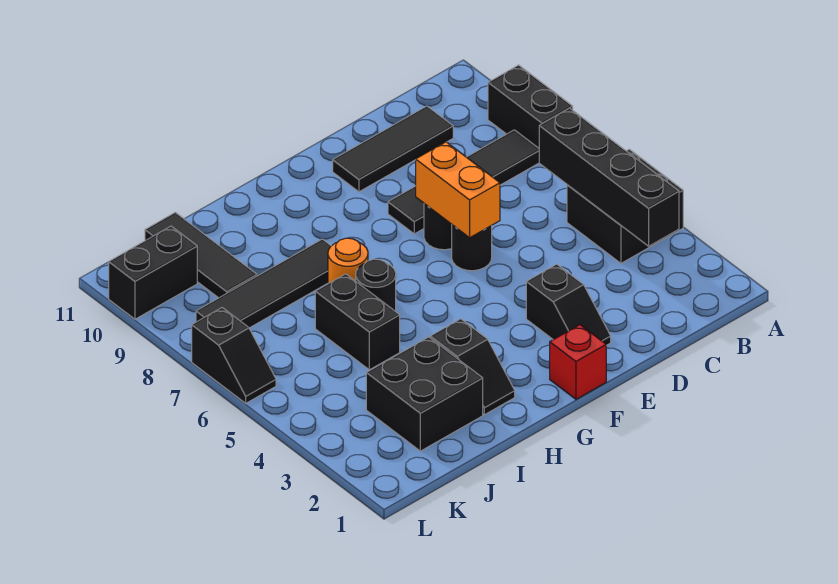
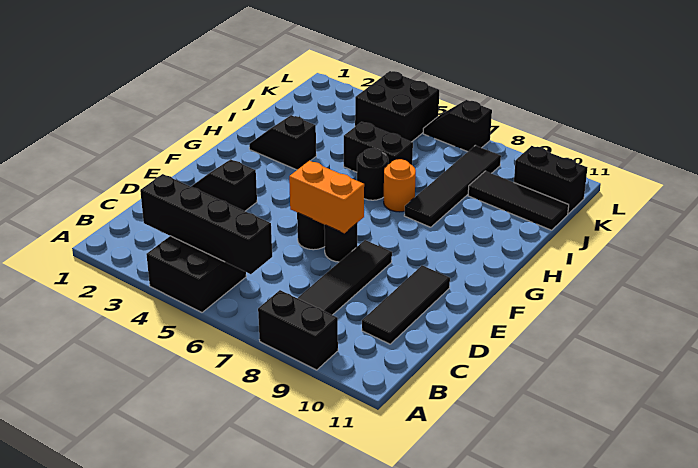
red 1x1 brick [550,325,606,399] -> none
black 2x2 brick [366,337,483,451] -> black 2x2 brick moved to [355,71,439,142]
black 1x2 brick [109,226,197,319] -> black 1x2 brick turned to [514,146,587,214]

